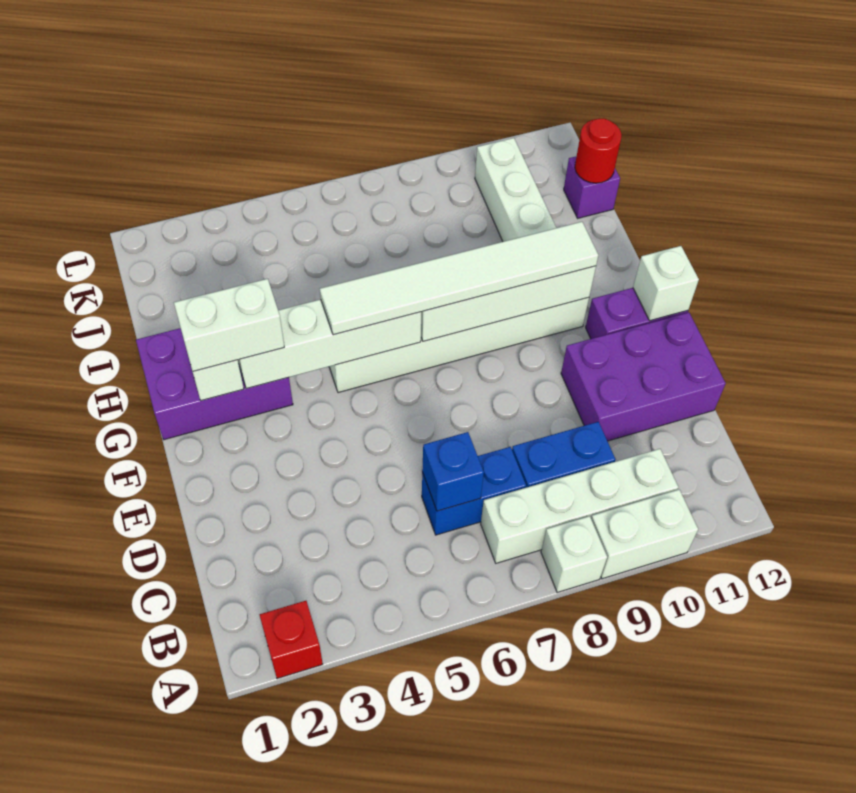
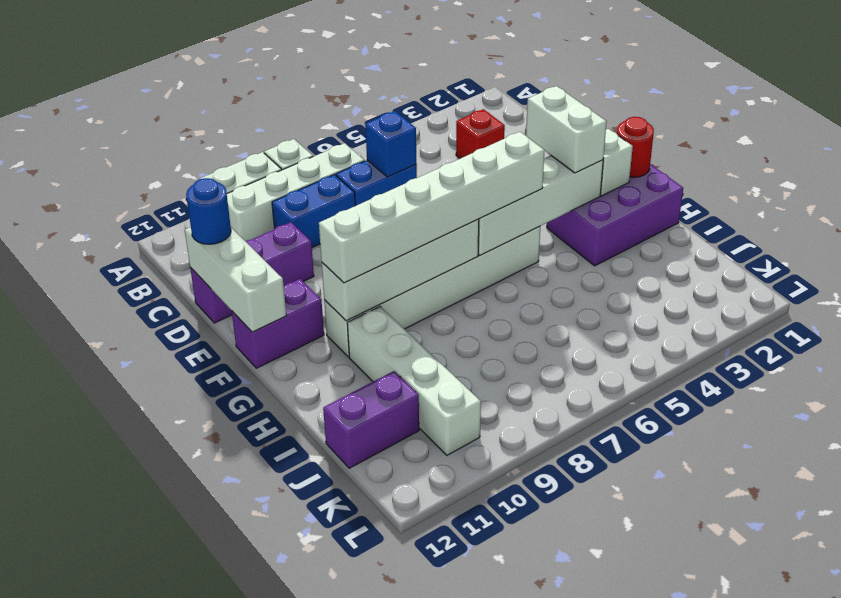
red 1x1 brick [260,601,323,679] -> red 1x1 brick moved to [456,109,505,158]
purple 2x3 brick [561,312,726,441] -> purple 1x3 brick [190,222,314,323]
none -> blue 1x1 round brick [186,178,231,244]
white 1x1 brick [633,246,699,321] -> white 1x3 brick [185,227,286,332]
white 1x2 brick [174,279,284,371] -> white 1x2 brick turned to [526,86,607,173]
white 1x6 tile [320,222,598,335] -> white 1x6 brick [319,132,544,283]
purple 1x1 brick [564,157,620,218] -> purple 1x2 brick [323,371,419,468]
red 1x1 round brick [575,118,622,183] -> red 1x1 round brick moved to [617,117,654,177]

